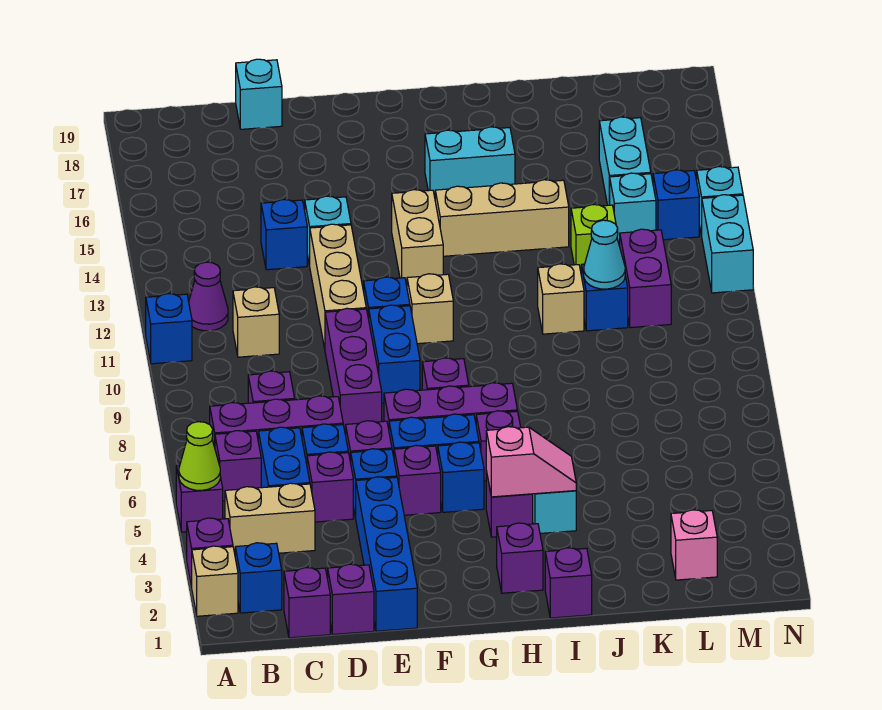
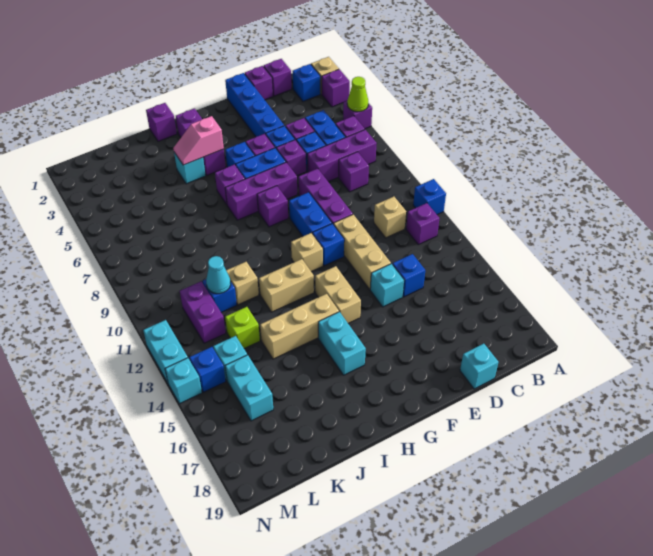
tan 1x2 brick [225,483,315,553] -> tan 1x2 brick moved to [259,259,314,312]
purple 1x1 cone [189,262,228,331] -> purple 1x1 brick [406,203,439,245]
cyan 1x2 brick [425,127,515,197] -> cyan 1x2 brick turned to [318,312,366,375]
pink 1x1 brick [671,510,717,580] -> none

